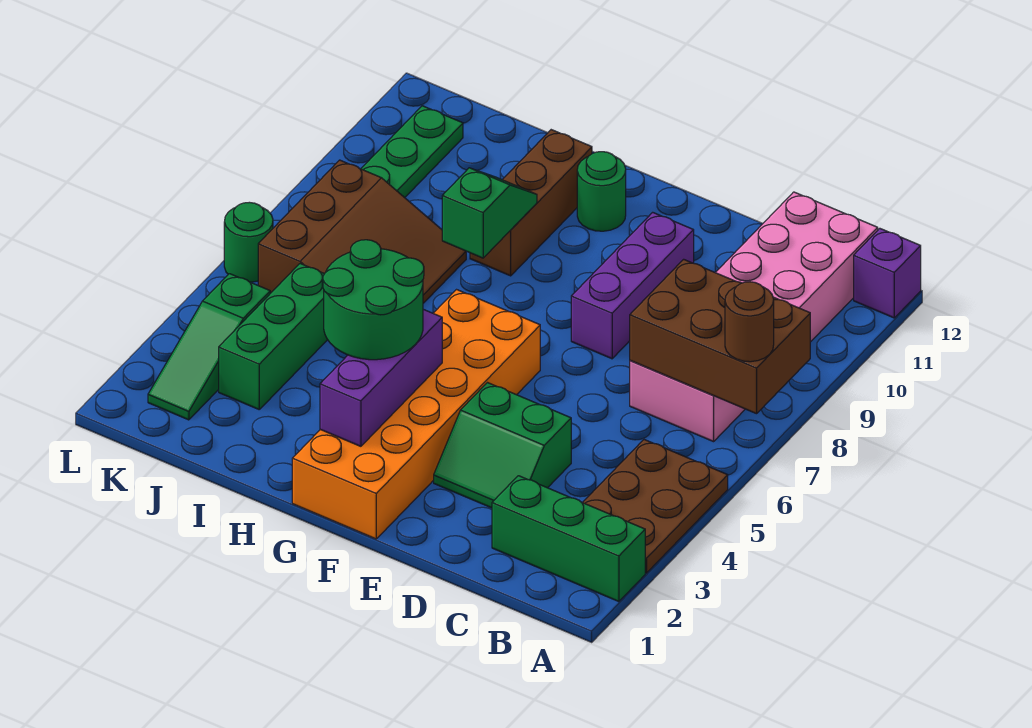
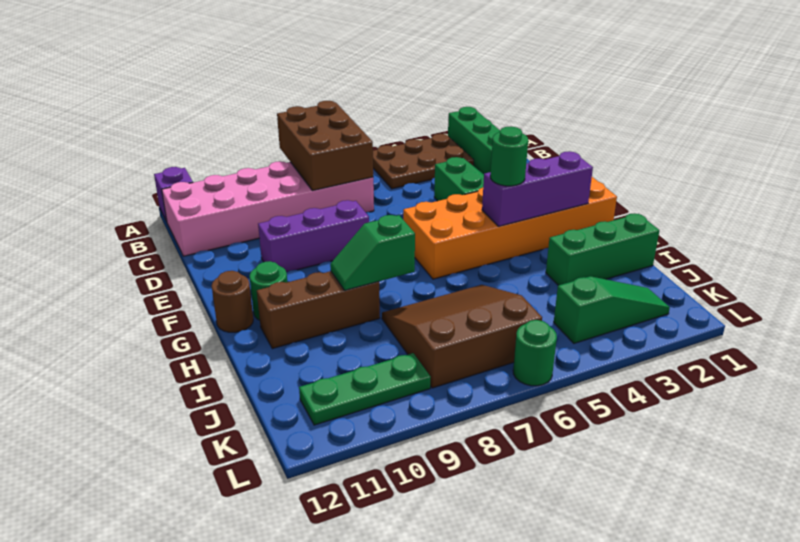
brown 1x1 round brick [725,282,774,362] -> brown 1x1 round brick moved to [212,271,253,332]
green 2x2 round brick [323,240,424,360] -> green 1x1 round brick [490,127,528,186]
green 1x3 brick [219,264,328,409] -> green 1x3 brick moved to [546,213,659,285]

